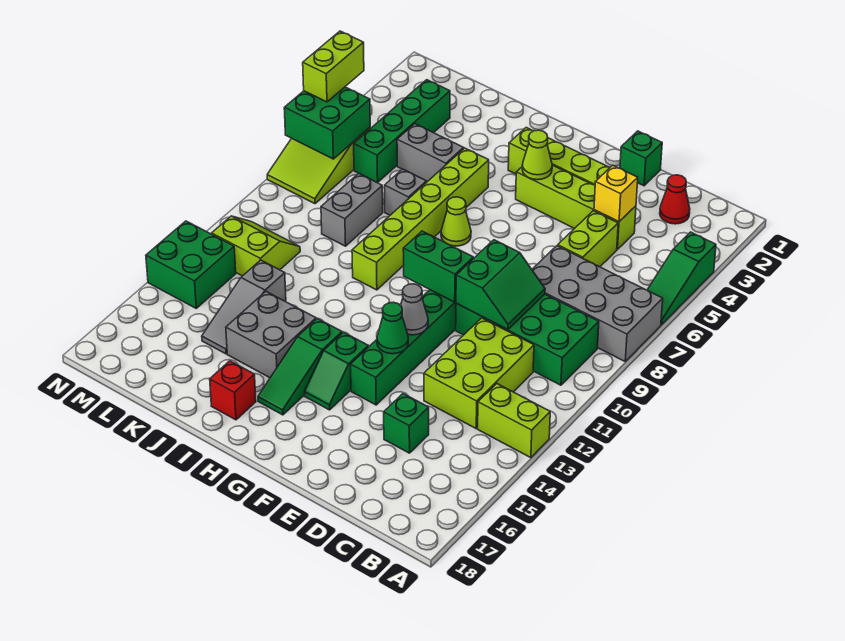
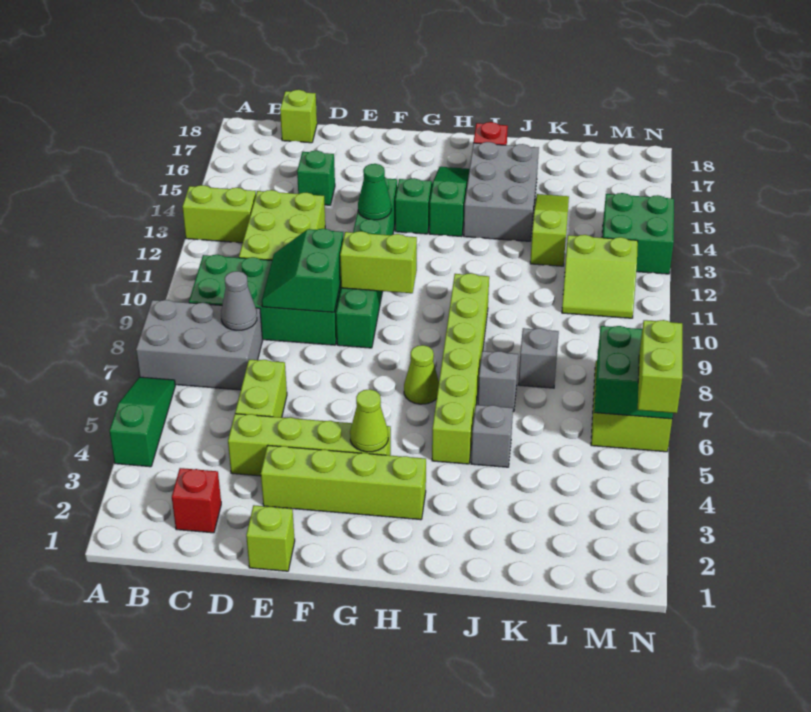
grey 2x4 brick [532,246,663,361] -> grey 2x3 brick [136,300,262,390]
red 1x1 cone [660,175,690,224] -> red 1x1 brick [172,468,221,533]
none -> lime 1x1 brick [280,90,317,143]
yellow 1x1 brick [594,165,638,222] -> none
green 1x1 brick [620,131,662,186] -> lime 1x1 brick [246,505,295,571]
green 1x2 brick [403,231,473,302] -> lime 1x2 brick [340,231,417,293]
grey 1x1 cone [401,284,428,335] -> grey 1x1 cone moved to [221,271,257,330]
grey 2x2 brick [226,292,316,378] -> grey 2x3 brick [464,142,539,241]
grey 1x2 brick [397,124,464,182] -> grey 1x1 brick [471,405,513,467]
grey 1x2 brick [321,173,383,246] -> grey 1x1 brick [518,328,559,388]
grey 1x3 slope [202,260,286,354] -> lime 1x3 slope [530,194,569,266]
green 1x4 brick [354,80,450,183] -> none

